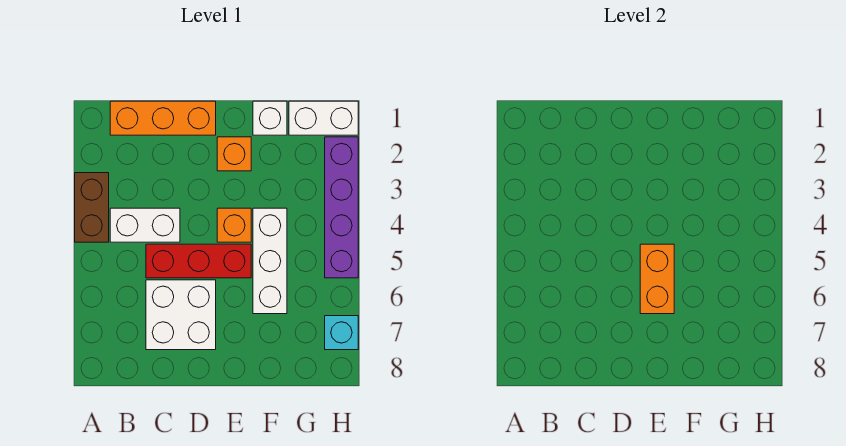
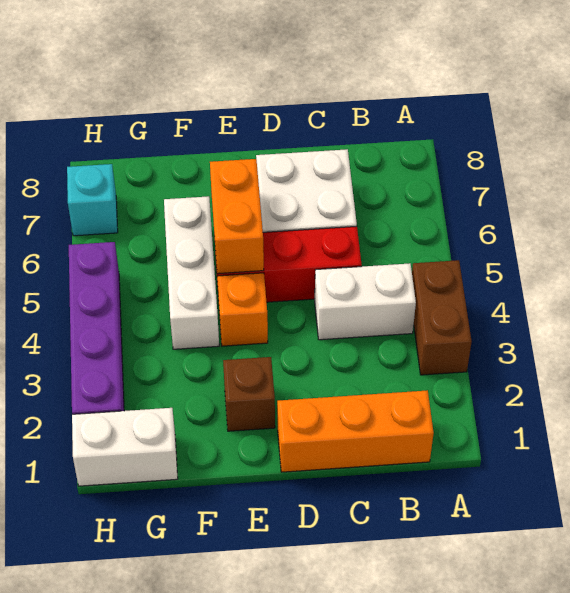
orange 1x1 brick [217,137,251,171] -> brown 1x1 brick [223,357,275,431]
white 1x1 brick [253,101,287,135] -> none

